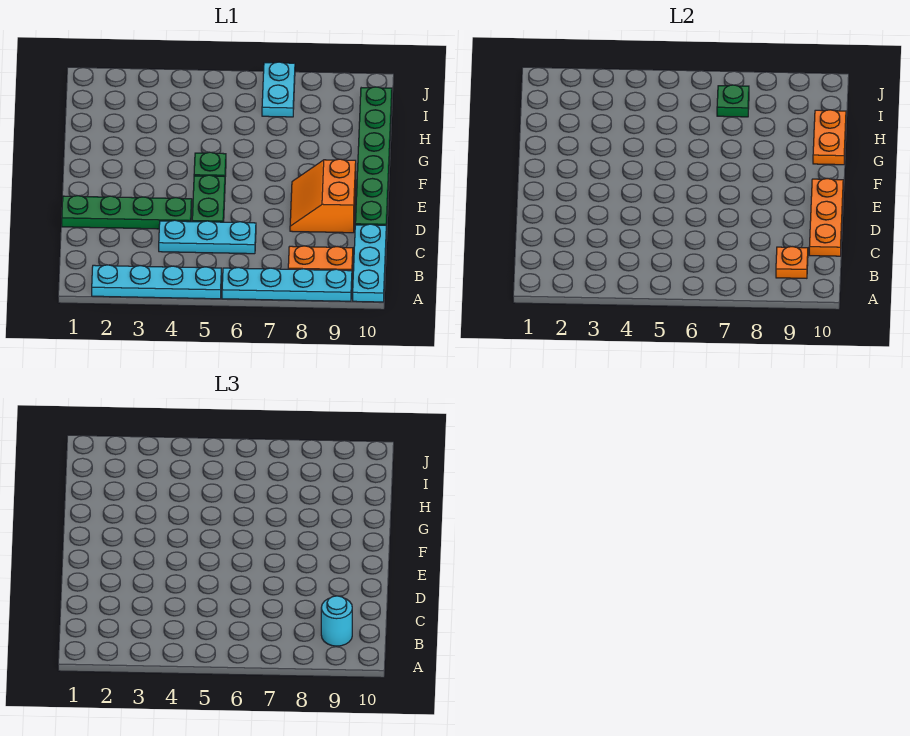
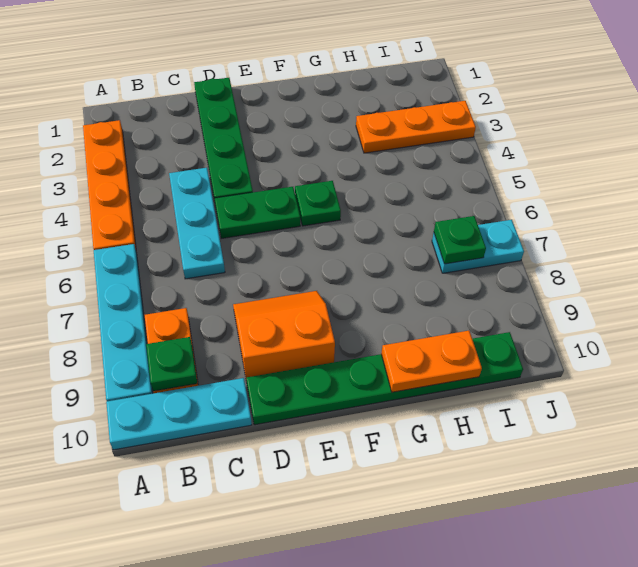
cyan 1x4 plate [92,265,221,299] -> orange 1x4 plate [83,120,136,250]
orange 1x1 plate [776,247,808,278] -> green 1x1 plate [146,337,197,391]
cyan 1x1 round brick [321,596,352,646] -> none
orange 1x3 plate [809,178,843,256] -> orange 1x3 plate moved to [356,101,476,153]

